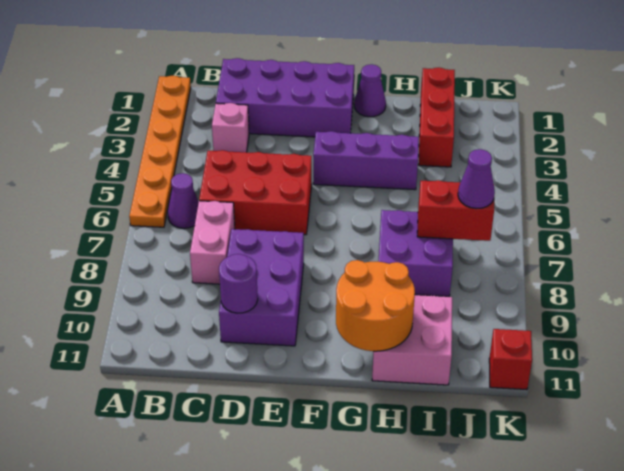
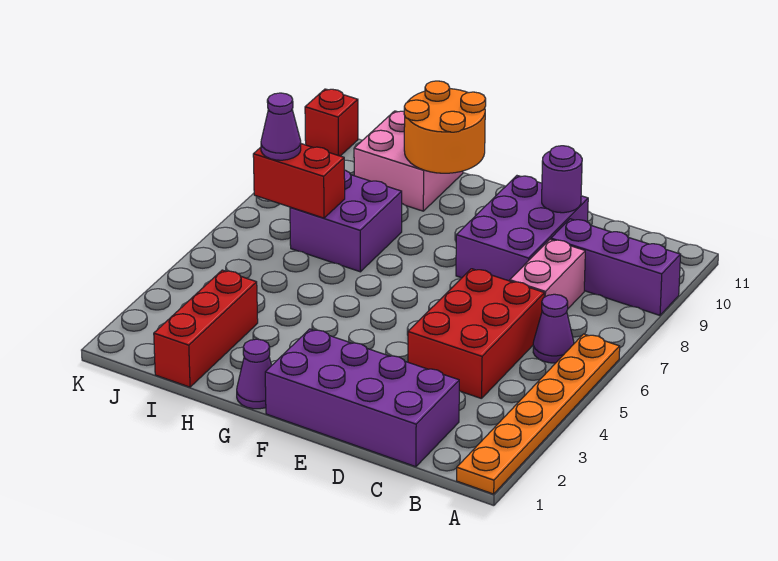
pink 1x1 brick [212,103,249,152] -> none
red 2x3 brick [199,150,312,235] -> red 2x3 brick turned to [408,269,545,399]
purple 1x3 brick [313,131,419,190] -> purple 1x3 brick moved to [551,219,681,315]

